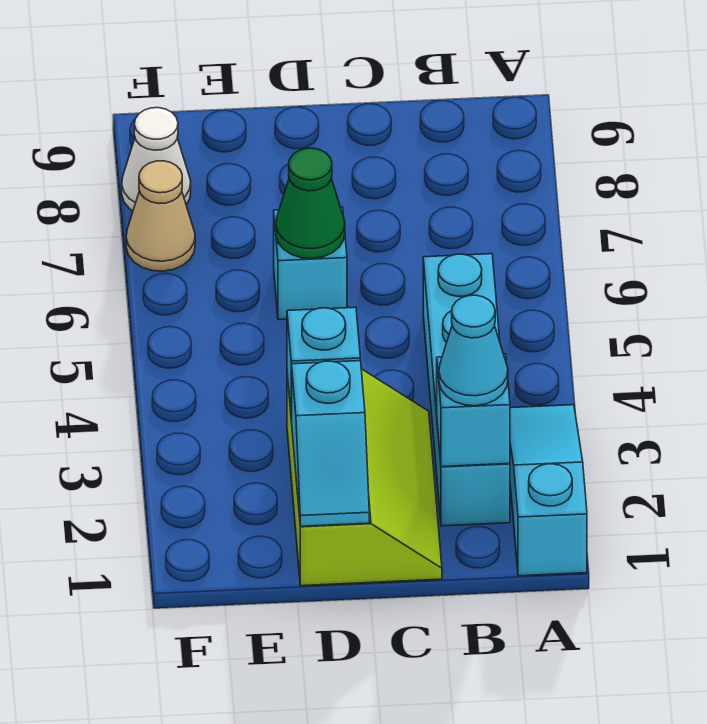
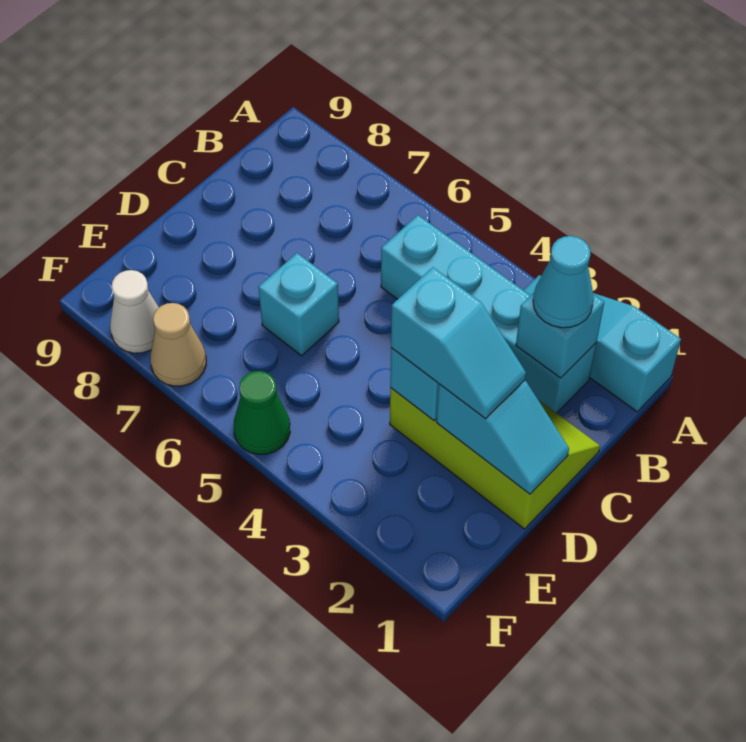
none -> cyan 1x2 slope [391,267,526,419]
green 1x1 cone [276,148,345,259] -> green 1x1 cone moved to [234,371,290,454]

